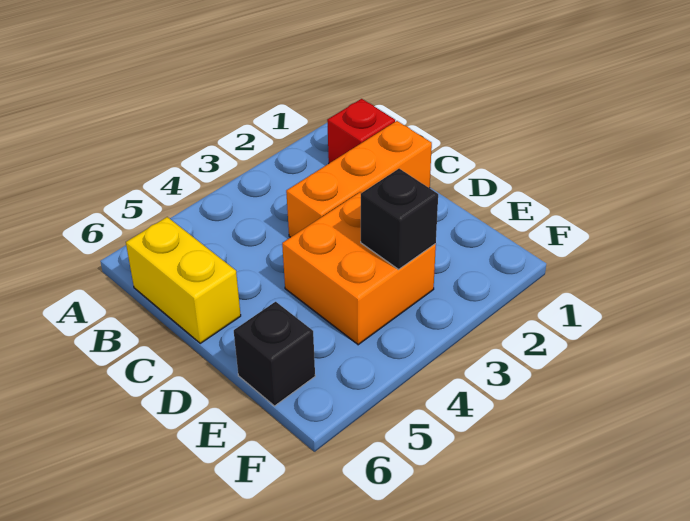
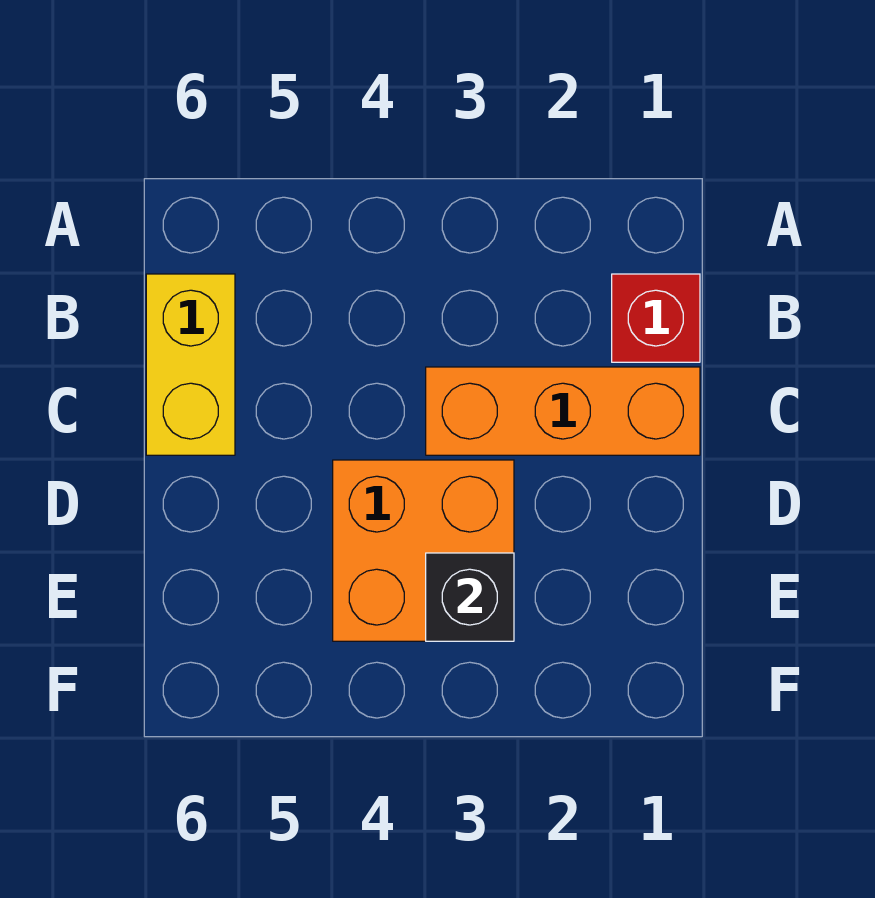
black 1x1 brick [234,302,315,406] -> none

